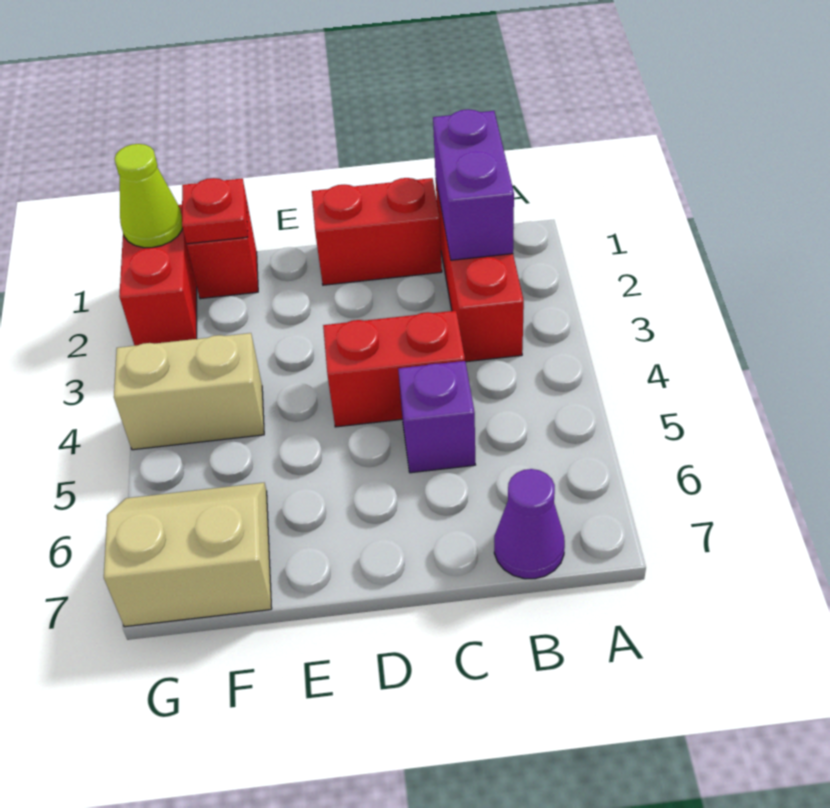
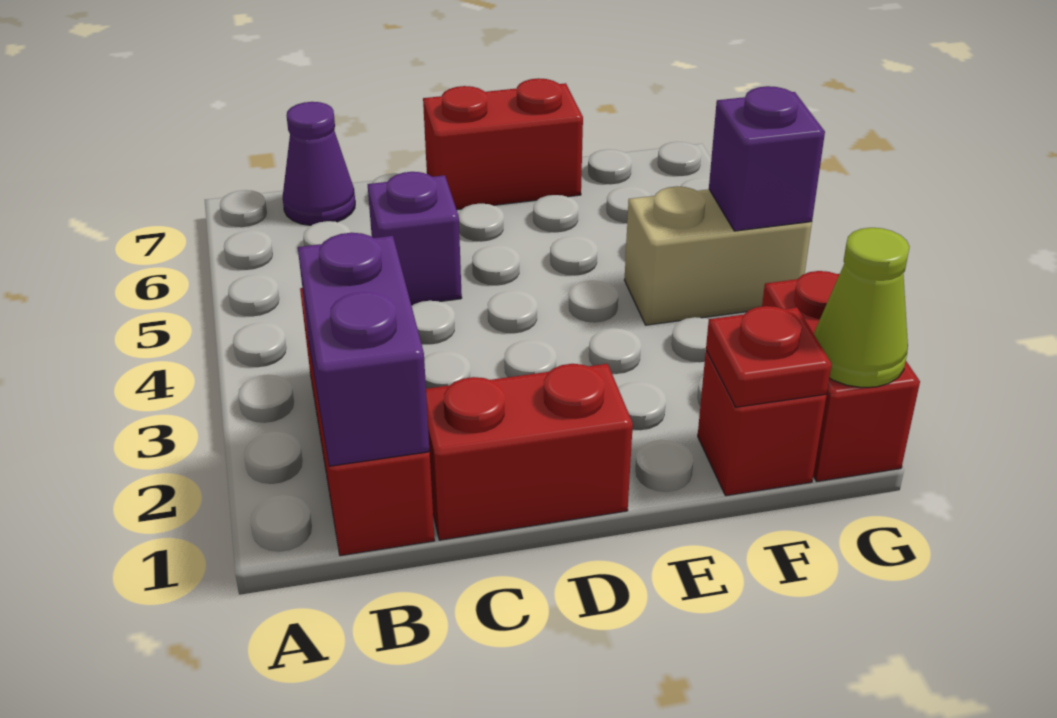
red 1x2 brick [323,311,465,427] -> red 1x2 brick moved to [423,78,583,210]
tan 2x2 slope [104,483,272,627] -> none
none -> purple 1x1 brick [709,86,825,231]

